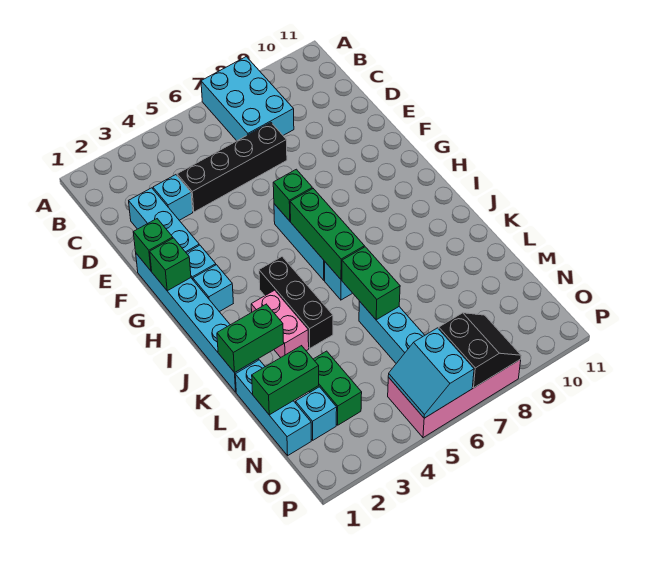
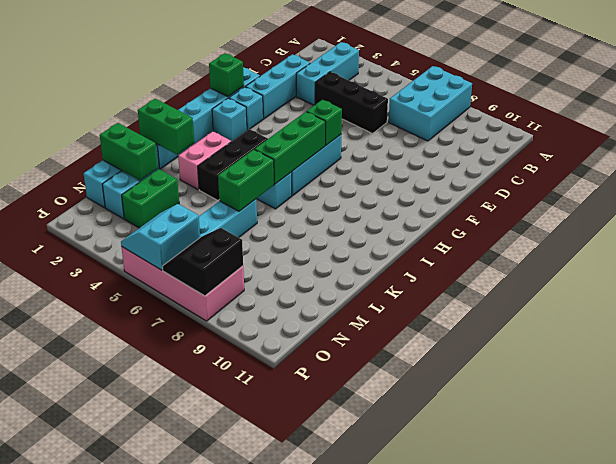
cyan 1x1 brick [153,175,193,220] -> cyan 1x3 brick [296,42,359,105]
black 1x4 brick [177,122,287,212] -> black 1x3 brick [315,72,388,133]
green 1x1 brick [133,219,173,271] -> none
black 2x2 slope [439,313,521,388] -> black 2x2 slope turned to [162,228,243,296]

